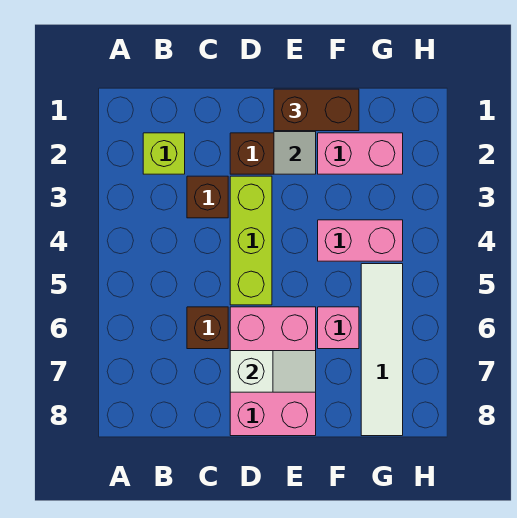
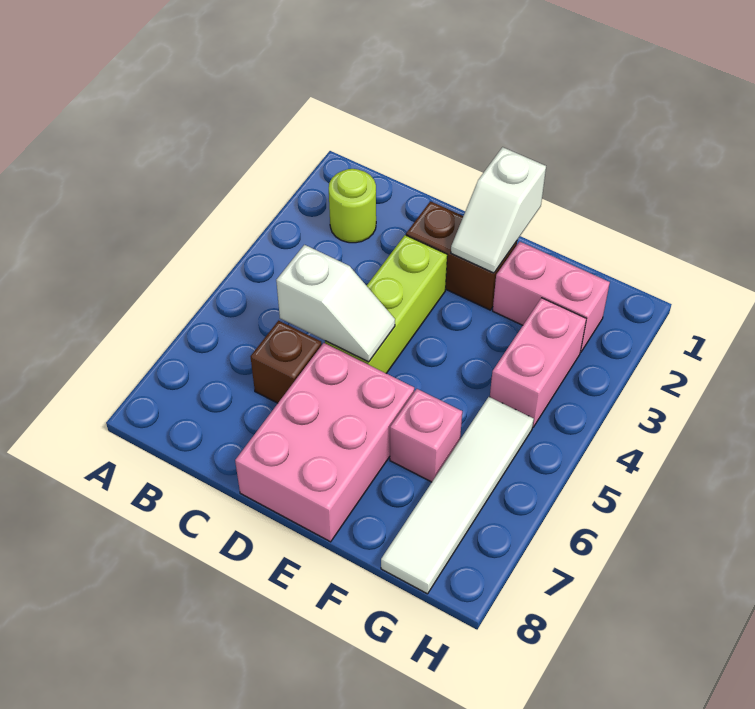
lime 1x1 brick [143,133,185,174] -> lime 1x1 round brick [329,169,376,243]
brown 1x1 brick [187,176,228,218] -> none
white 1x2 slope [230,351,316,392] -> white 1x2 slope moved to [276,245,395,362]
brown 1x2 brick [274,89,359,131] -> none
pink 1x2 brick [318,220,403,261] -> pink 1x2 brick turned to [490,298,586,427]

